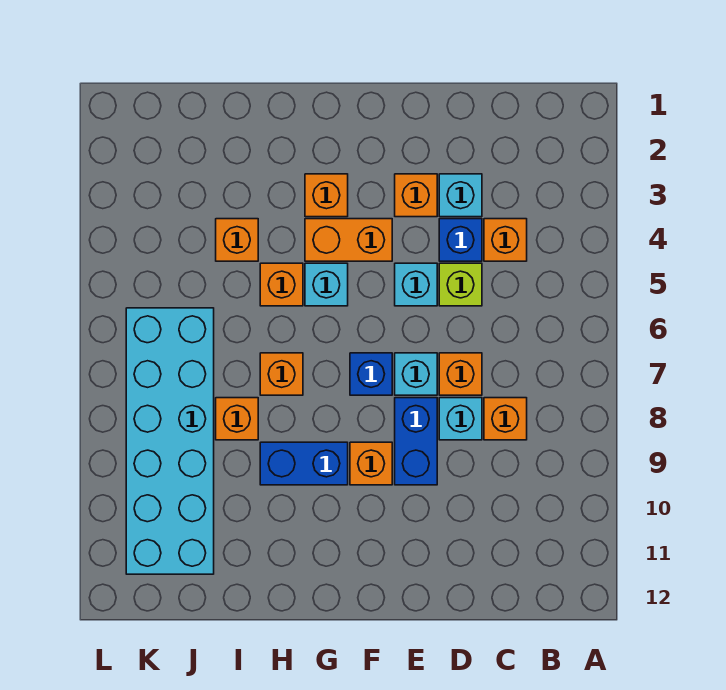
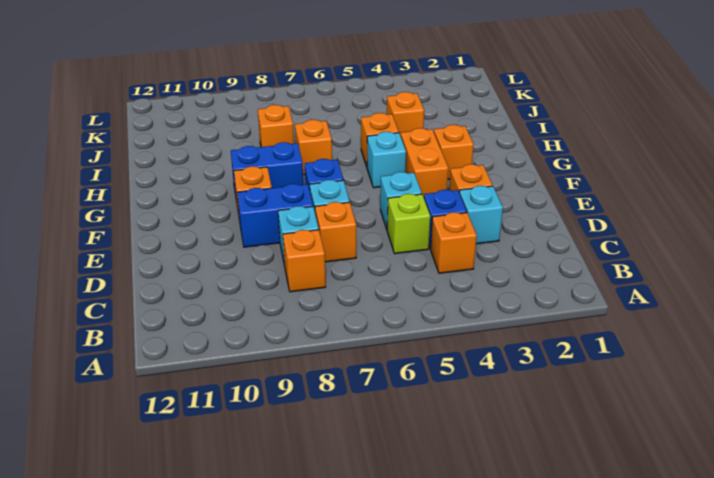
blue 1x2 brick [260,442,348,485] -> blue 1x2 brick turned to [231,142,303,195]
cyan 2x6 brick [126,308,214,574] -> none

